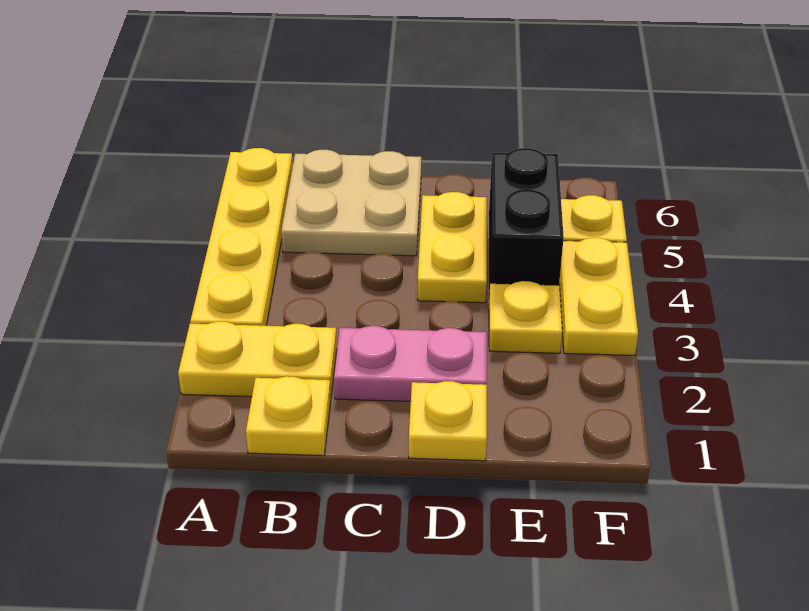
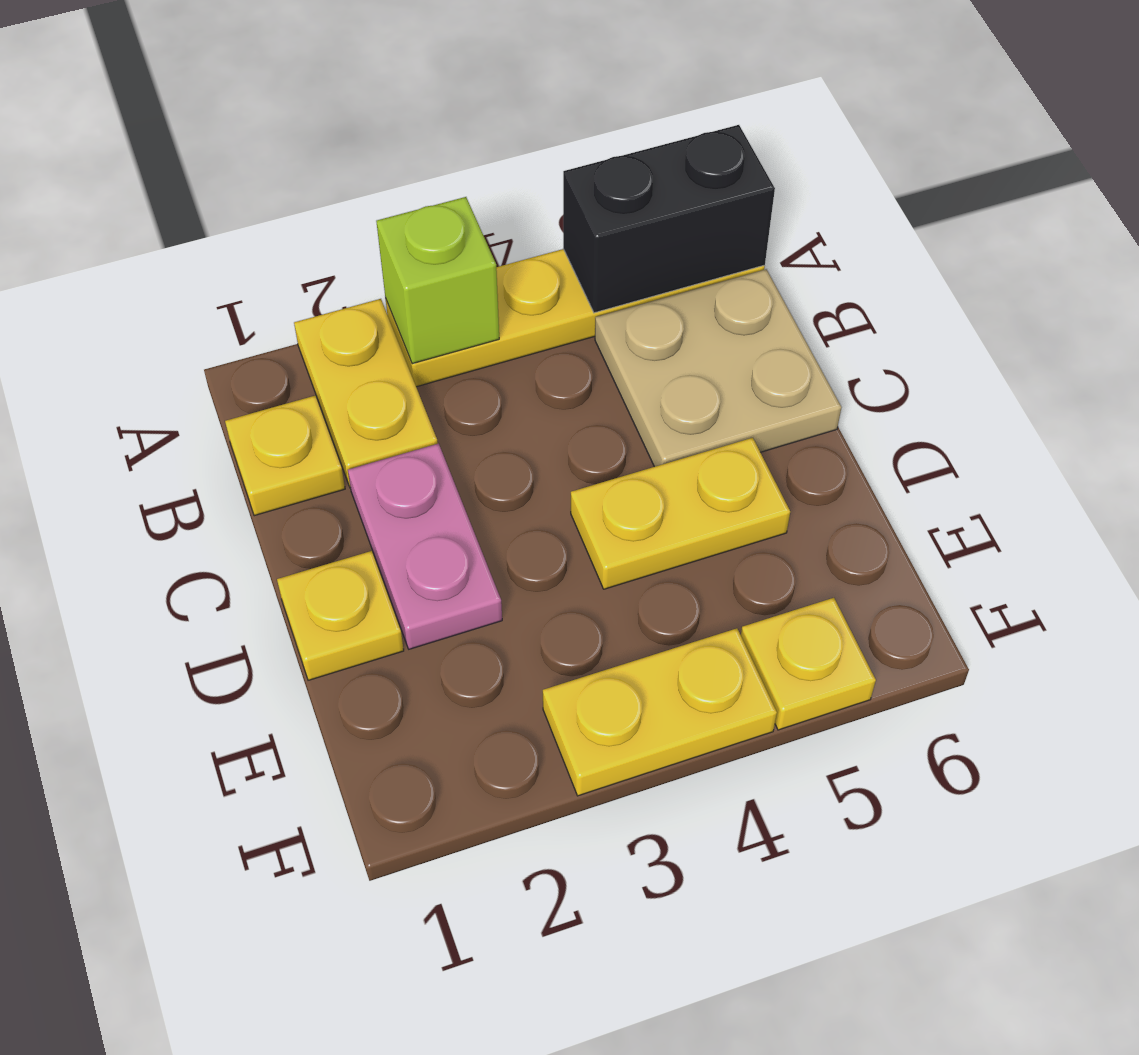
none -> lime 1x1 brick [376,197,499,364]
yellow 1x1 plate [489,281,562,353] -> none
black 1x2 brick [489,148,564,296] -> black 1x2 brick moved to [563,125,775,313]

